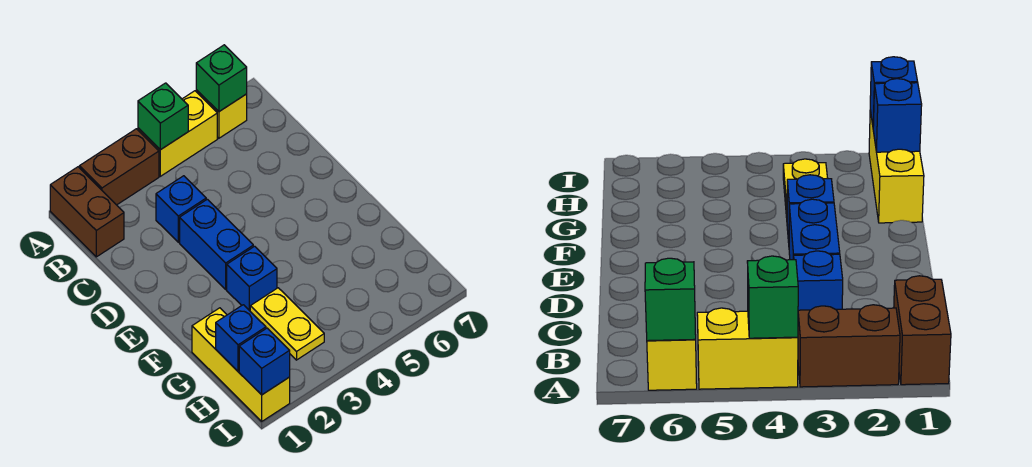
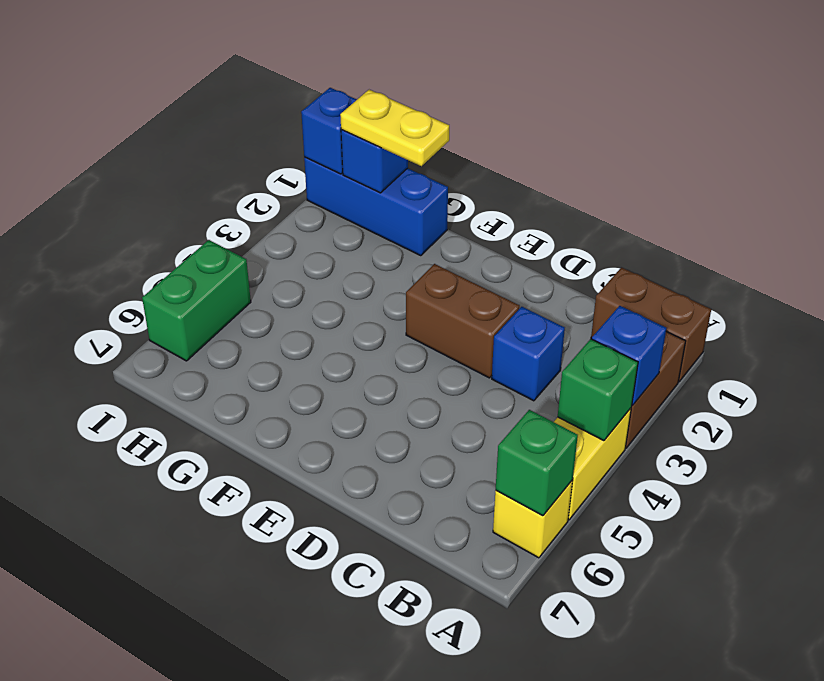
blue 1x2 brick [180,199,253,289] -> brown 1x2 brick [406,264,520,378]
blue 1x1 brick [227,246,277,311] -> blue 1x1 brick moved to [592,306,666,405]
yellow 1x3 brick [192,308,290,421] -> blue 1x3 brick [304,157,448,256]
yellow 1x2 plate [250,288,324,360] -> yellow 1x2 plate moved to [340,90,449,166]
none -> green 1x2 brick [142,240,251,361]

